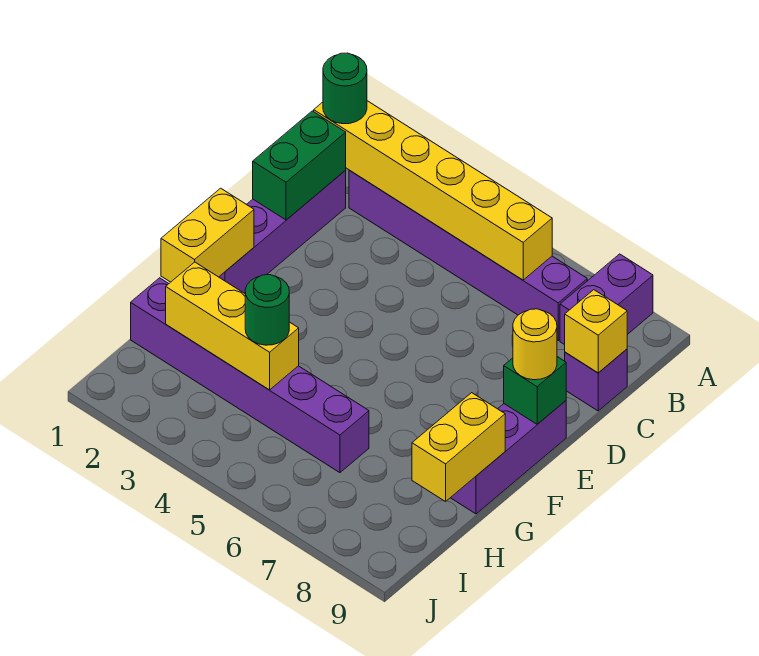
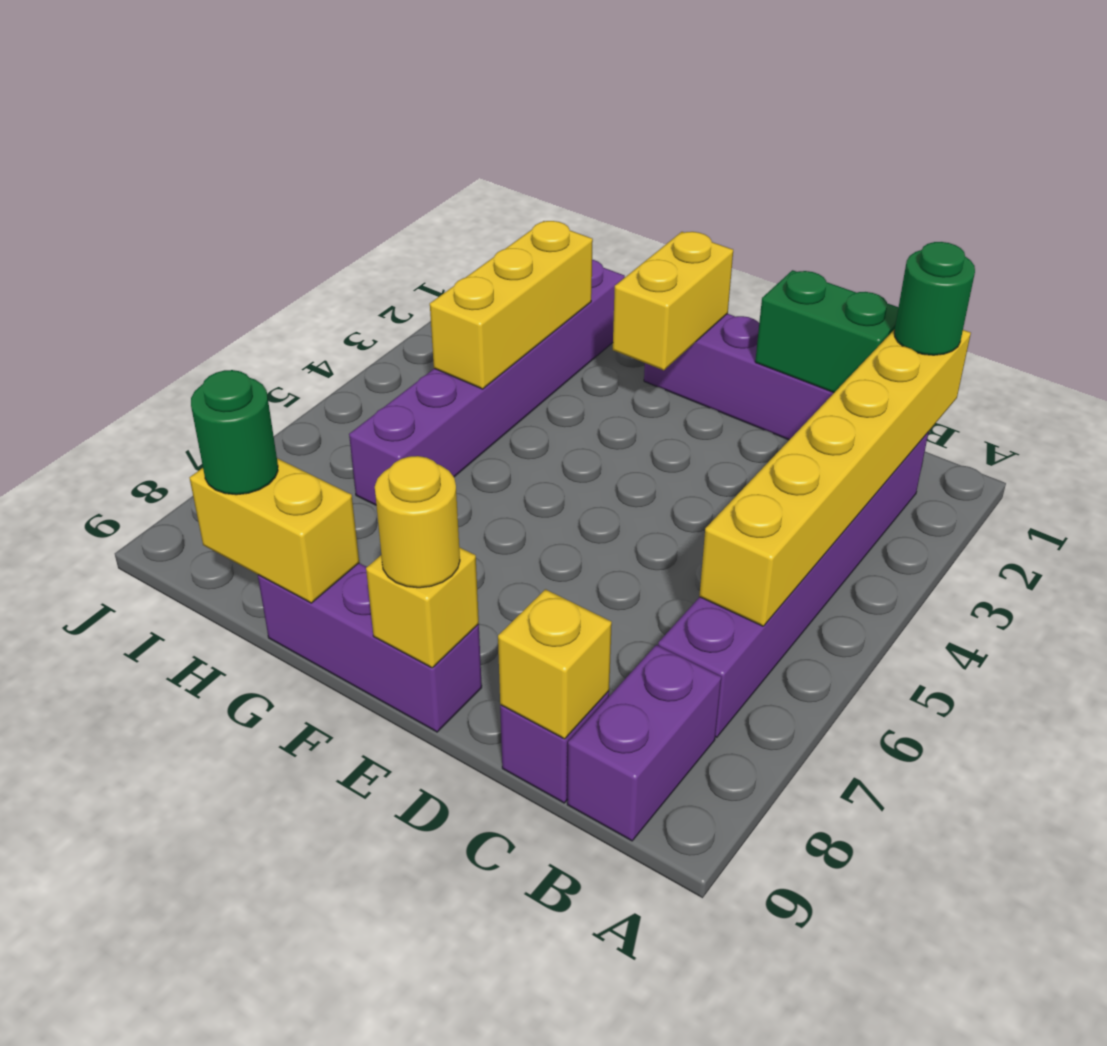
purple 1x2 brick [560,254,653,345] -> purple 1x2 brick turned to [567,645,721,841]
green 1x1 brick [504,357,566,424] -> yellow 1x1 brick [366,547,479,668]
yellow 1x2 brick [161,188,254,282] -> yellow 1x2 brick turned to [613,232,733,370]
green 1x1 round brick [245,275,289,345] -> green 1x1 round brick moved to [191,370,278,495]

